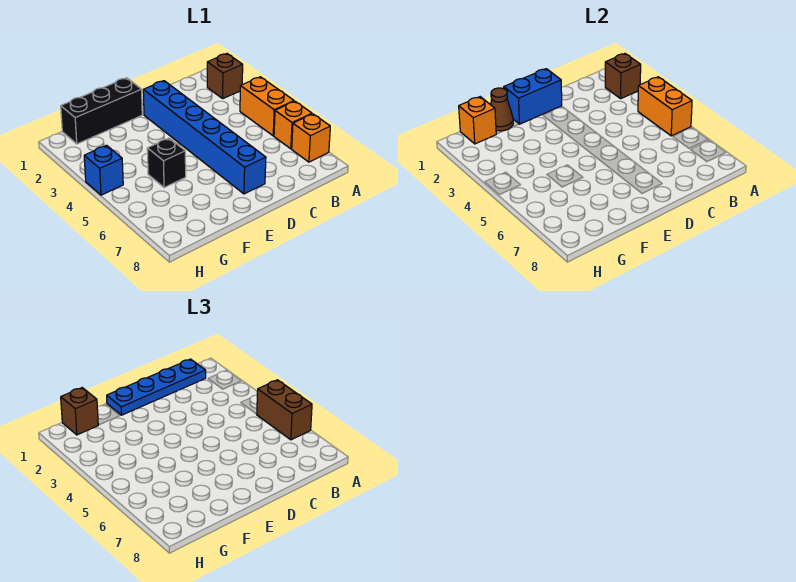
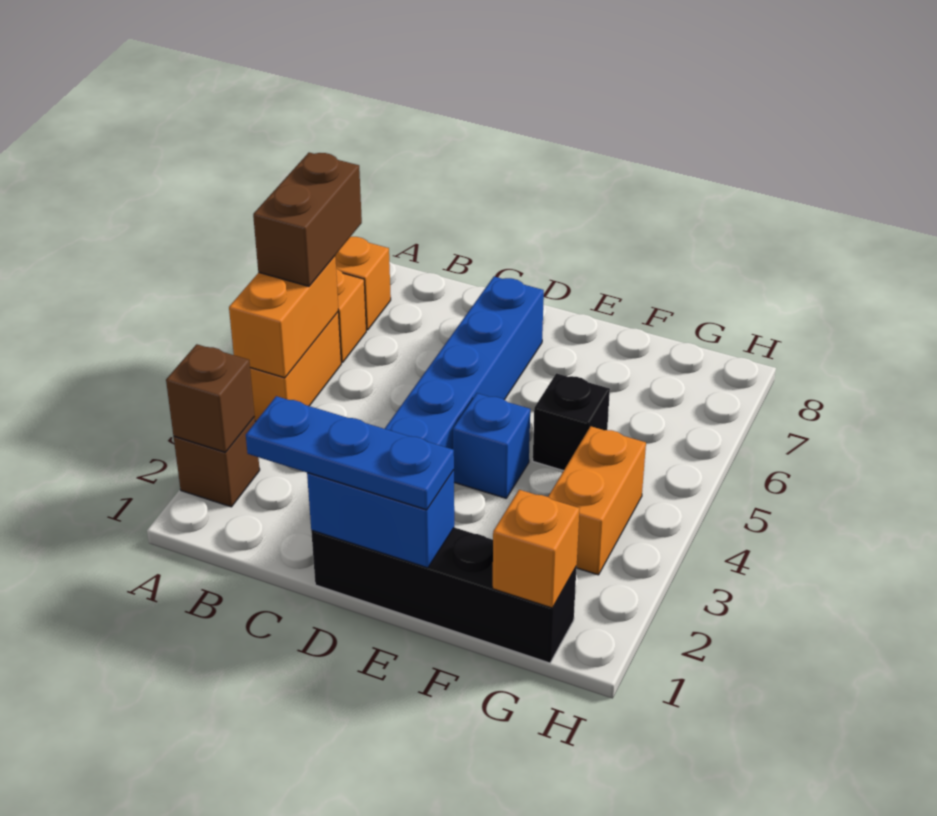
blue 1x4 plate [107,359,206,415] -> blue 1x3 plate [246,396,454,510]
black 1x3 brick [61,78,142,144] -> black 1x4 brick [311,527,577,663]
brown 1x1 cone [491,88,513,131] -> none
brown 1x1 brick [61,388,98,435] -> none
none -> orange 1x2 brick [548,426,646,575]
blue 1x1 brick [84,145,123,195] -> blue 1x1 brick moved to [453,393,530,498]

